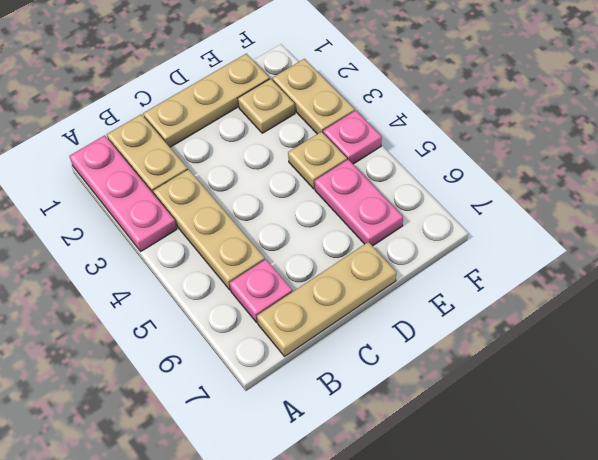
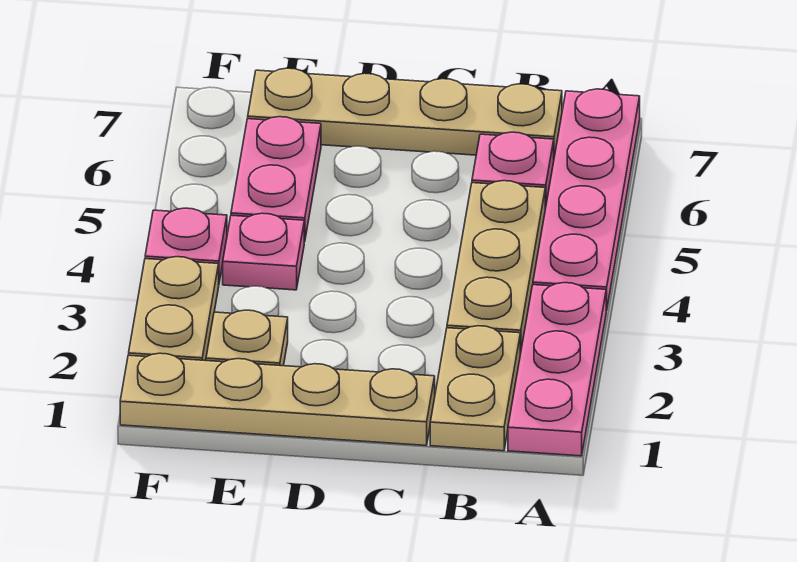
none -> pink 1x4 plate [533,89,640,310]
tan 1x3 plate [257,242,396,356] -> tan 1x4 plate [248,68,562,157]
tan 1x3 plate [143,54,270,147] -> tan 1x4 plate [120,353,435,446]
tan 1x1 plate [288,132,347,189] -> pink 1x1 plate [223,213,304,290]

